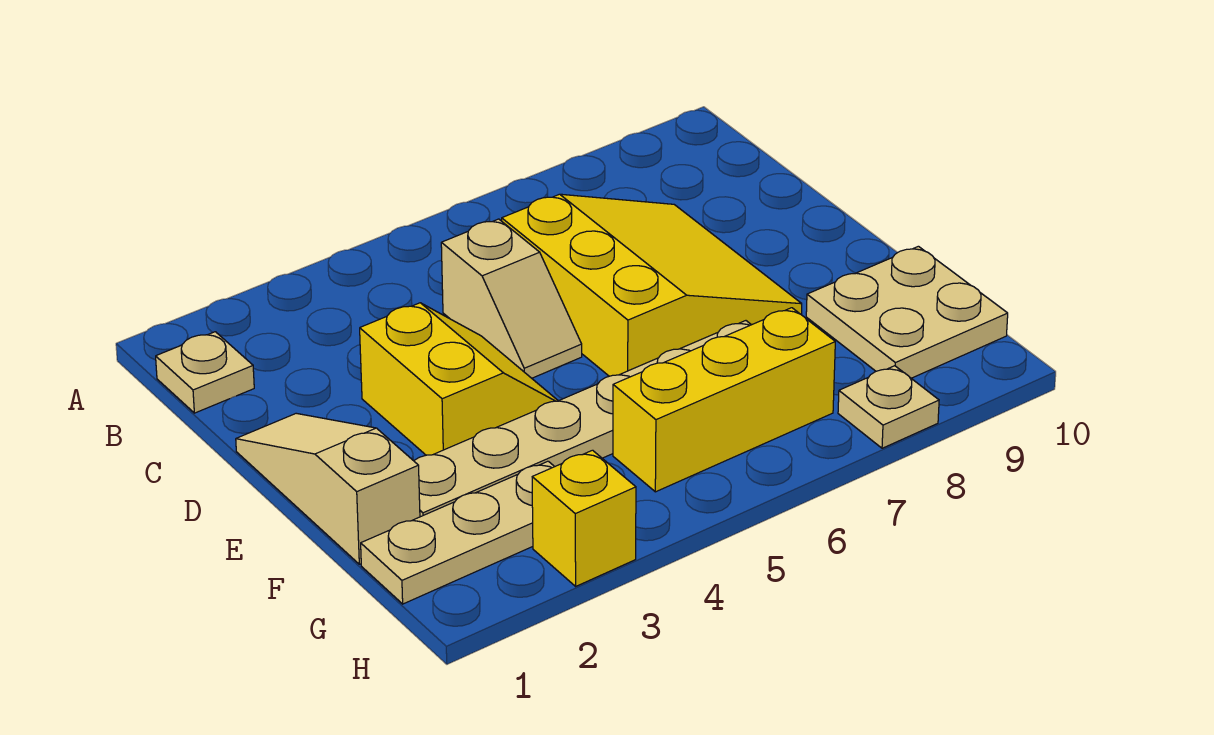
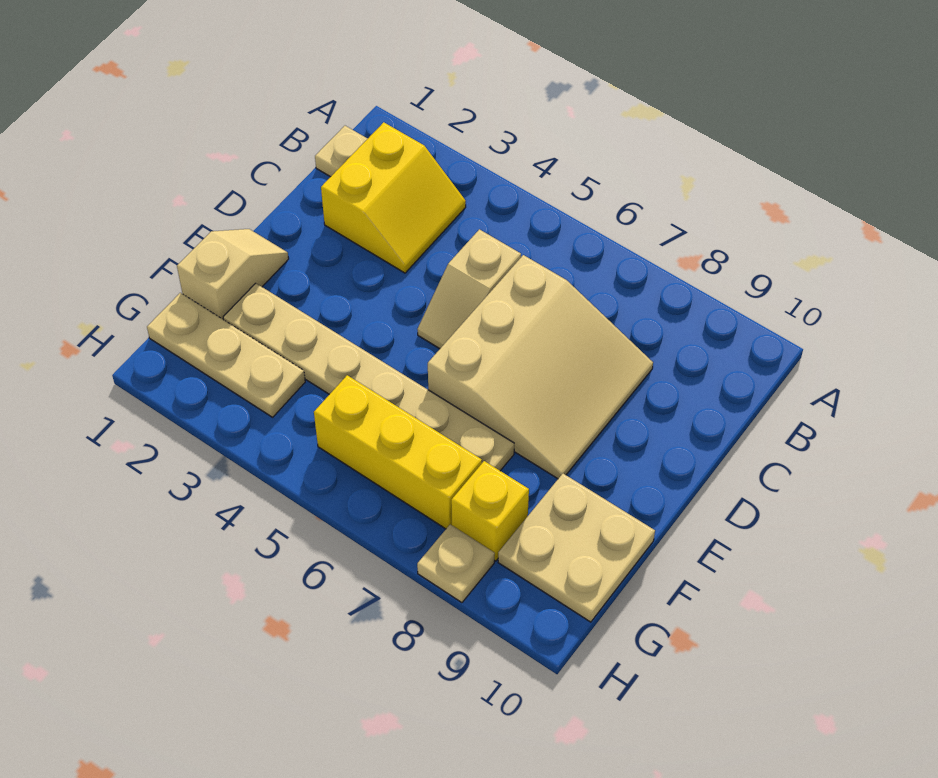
yellow 3x3 slope [502,194,802,376] -> tan 3x3 slope [428,255,653,479]
tan 1x3 slope [236,413,420,564] -> tan 1x2 slope [177,229,289,320]
yellow 2x2 slope [360,303,558,455] -> yellow 2x2 slope moved to [321,122,466,273]
yellow 1x1 brick [532,450,636,586] -> yellow 1x1 brick moved to [451,461,529,561]

